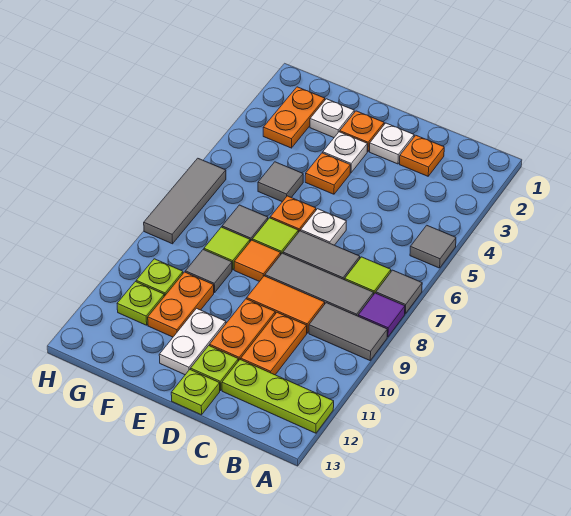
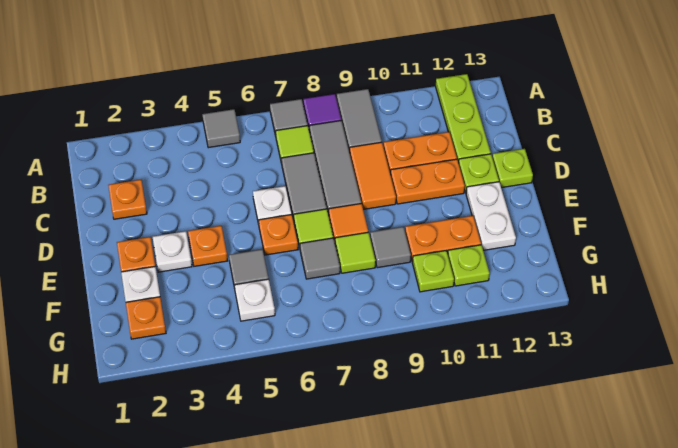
white 1x1 plate [370,123,414,164] -> white 1x1 plate moved to [235,279,275,321]
white 1x2 plate [159,308,226,375] -> white 1x2 plate turned to [466,182,516,250]
orange 1x2 plate [263,87,325,148] -> orange 1x1 plate [126,297,166,339]
grey 1x3 tile [144,158,226,244] -> none

